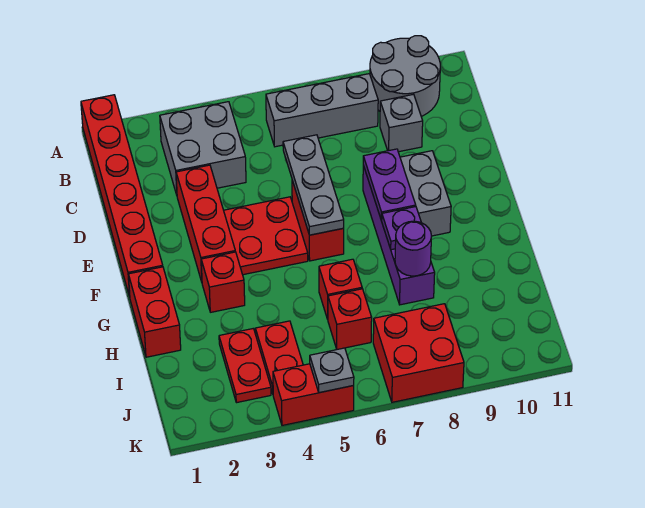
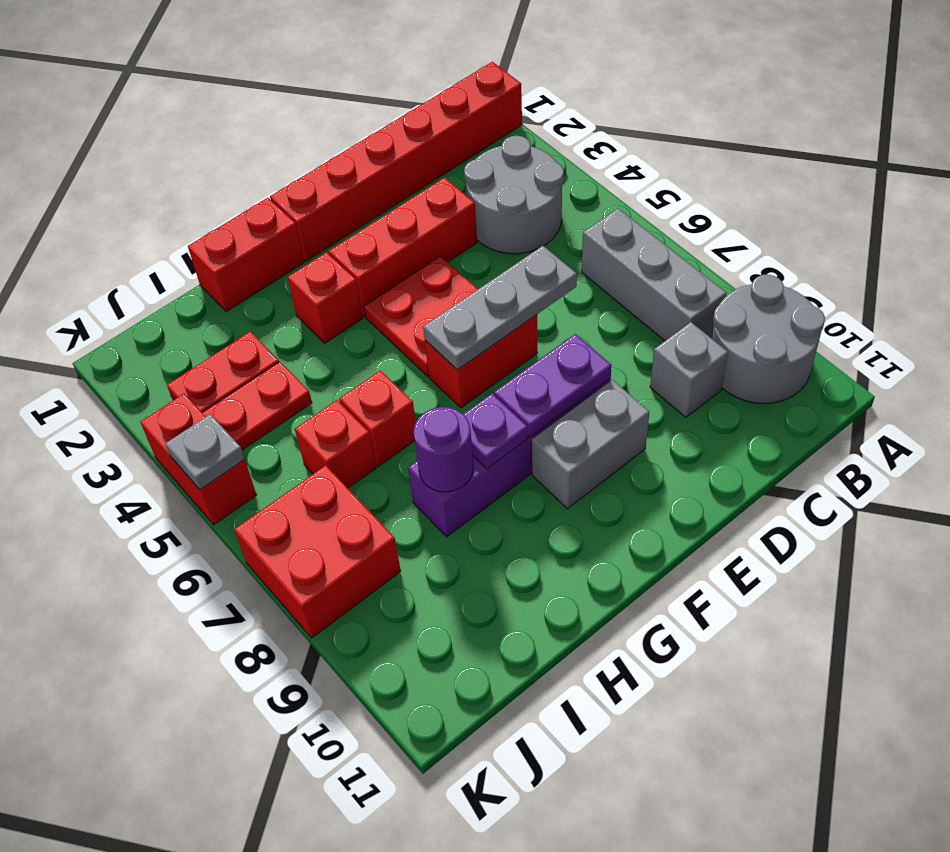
grey 2x2 brick [160,102,246,195] -> grey 2x2 round brick [464,136,564,254]

